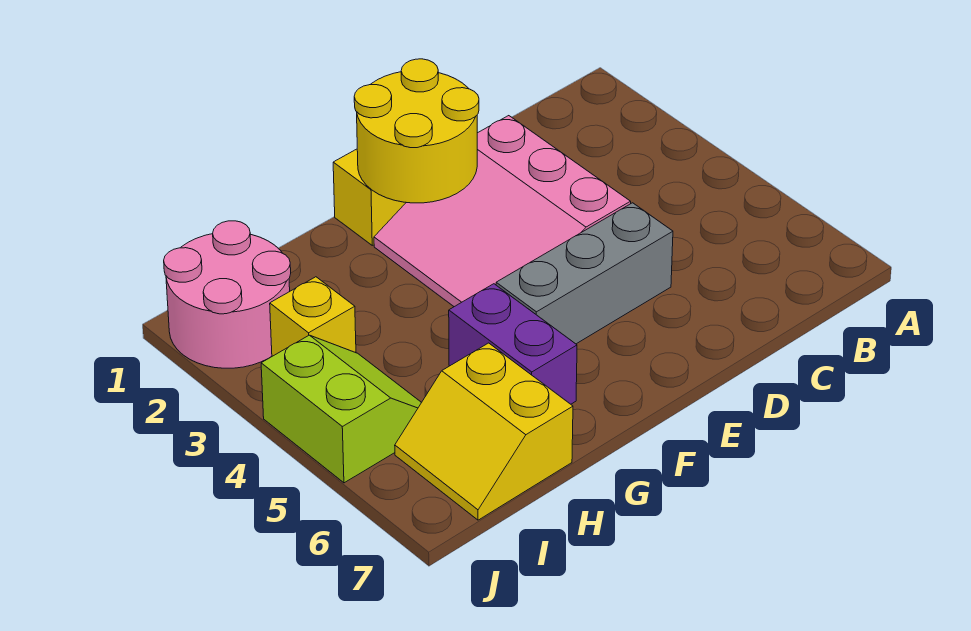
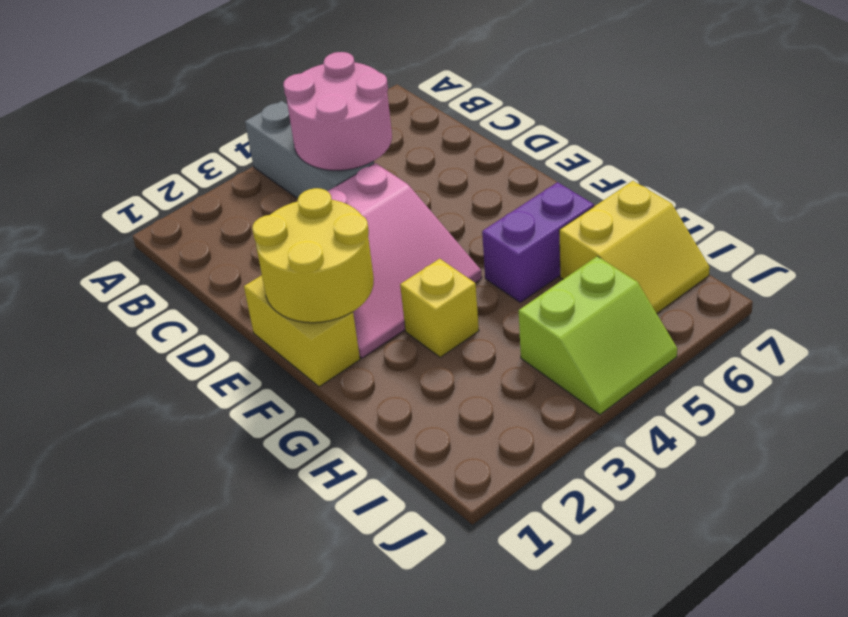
grey 1x3 brick [496,203,673,344] -> grey 1x3 brick moved to [245,101,374,199]
pink 2x2 round brick [164,221,291,368] -> pink 2x2 round brick moved to [283,52,392,170]
yellow 1x1 brick [270,277,356,356] -> yellow 1x1 brick moved to [400,259,479,357]
lime 2x2 slope [261,335,422,483] -> lime 2x2 slope turned to [519,256,677,415]

